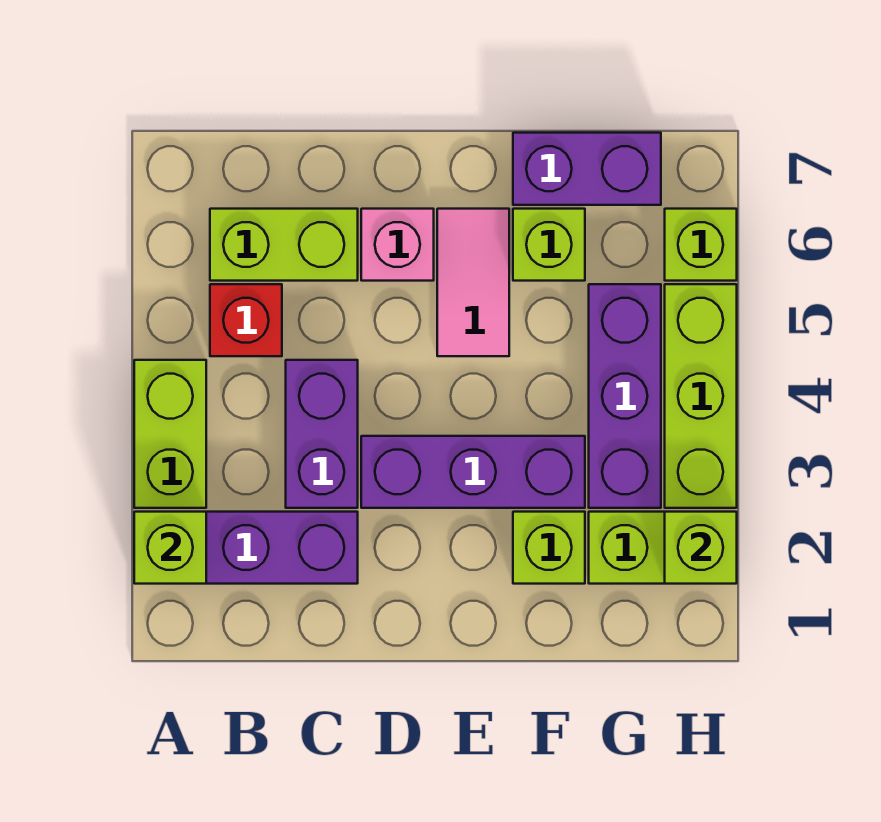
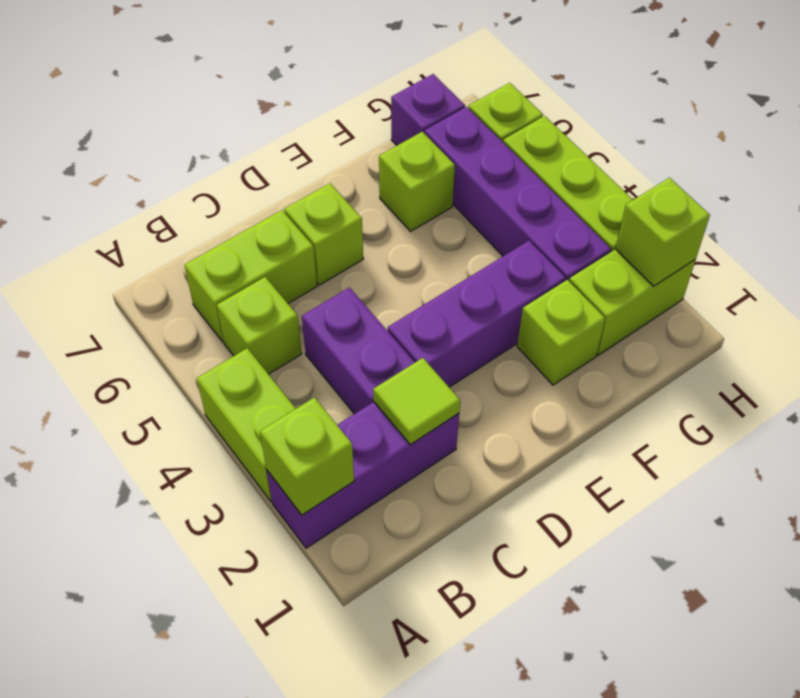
red 1x1 brick [210,284,282,356] -> lime 1x1 brick [217,277,302,374]
none -> lime 1x1 tile [373,358,460,445]
pink 1x1 brick [361,209,434,281] -> lime 1x1 brick [284,183,363,285]
pink 1x2 tile [437,209,509,356] -> none
purple 1x2 brick [513,133,661,205] -> purple 1x1 brick [391,74,465,145]
purple 1x3 brick [589,284,661,508] -> purple 1x4 brick [424,107,611,281]

